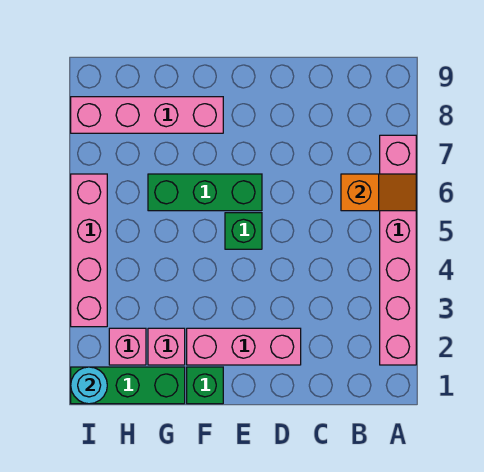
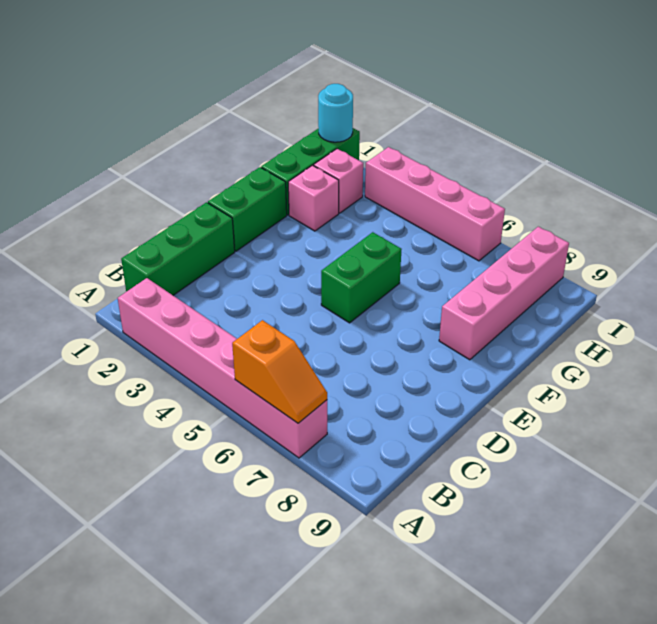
orange 1x2 slope [341,174,416,211] -> orange 1x2 slope turned to [232,320,327,423]
pink 1x3 brick [187,328,301,365] -> none
green 1x1 brick [225,213,262,249] -> green 1x2 brick [321,232,402,323]
green 1x3 brick [148,174,262,211] -> green 1x3 brick moved to [121,202,235,295]
green 1x1 brick [187,367,223,404] -> green 1x2 brick [208,167,287,251]

